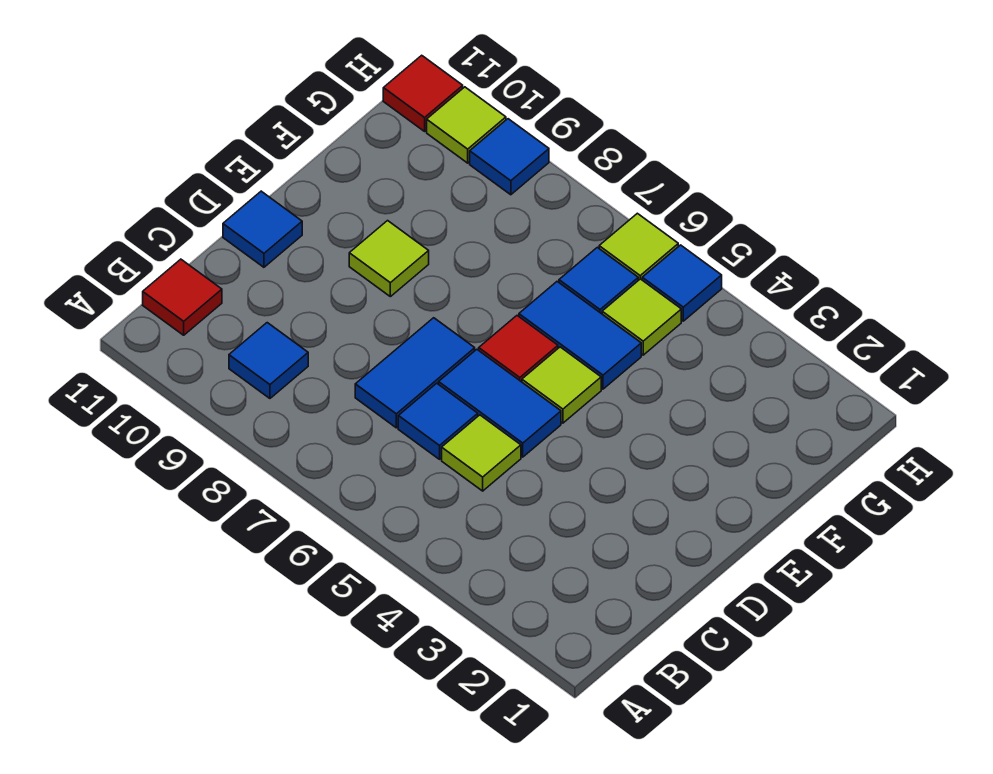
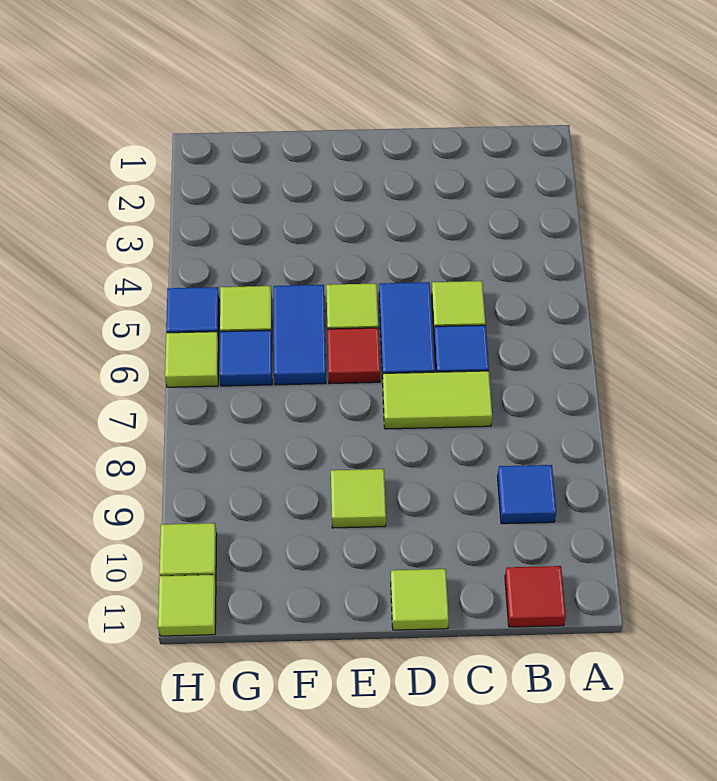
blue 1x2 tile [355,318,475,428] -> lime 1x2 tile [383,371,492,429]
blue 1x1 tile [223,191,302,267] -> lime 1x1 tile [391,569,449,630]
blue 1x1 tile [470,119,549,195] -> none
red 1x1 tile [383,55,463,131] -> lime 1x1 tile [158,575,216,636]

